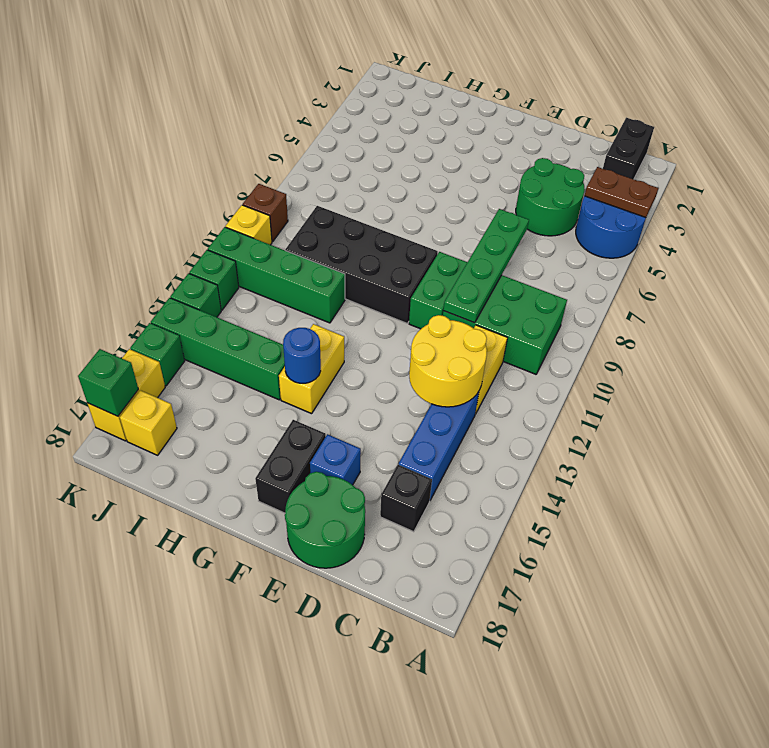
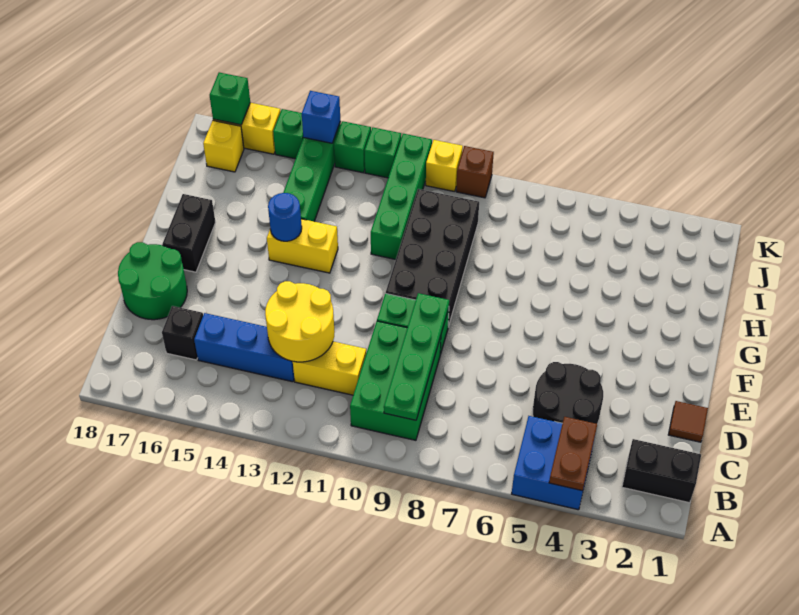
blue 2x2 round brick [576,196,646,258] -> blue 2x2 brick [512,416,593,510]
green 2x2 round brick [516,158,585,236] -> black 2x2 round brick [533,362,603,424]
none -> brown 1x1 tile [668,401,708,442]
green 1x4 plate [443,209,529,323] -> green 1x4 plate turned to [384,293,449,420]
blue 1x1 brick [310,434,361,485] -> blue 1x1 brick moved to [302,91,340,143]
black 1x2 brick [255,420,326,513] -> black 1x2 brick turned to [162,194,216,272]

